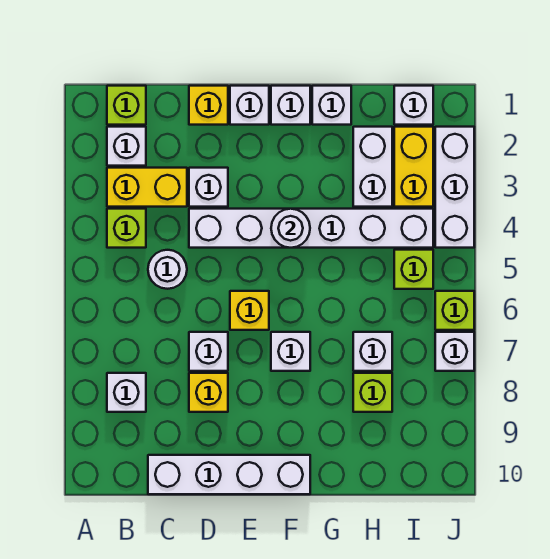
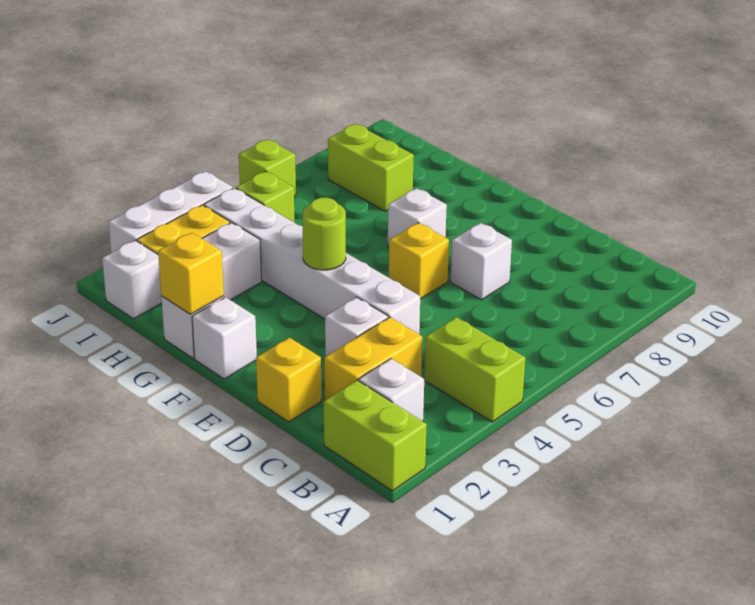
lime 1x1 brick [107,86,146,125] -> lime 1x2 brick [324,380,427,491]
yellow 1x2 brick [107,168,187,207] -> yellow 1x2 brick turned to [324,317,422,400]
lime 1x1 brick [107,209,146,248] -> lime 1x2 brick [424,317,525,422]
white 1x1 brick [107,373,146,412] -> none
white 1x1 round brick [148,250,187,289] -> none
white 1x4 brick [148,455,310,494] -> none
yellow 1x1 brick [189,373,228,412] -> yellow 1x1 brick moved to [158,233,224,315]
white 1x1 brick [230,86,269,125] -> none
white 1x1 round brick [271,209,310,248] -> lime 1x1 round brick [302,198,346,270]
white 1x1 brick [353,332,392,371] -> none
lime 1x1 brick [353,373,392,412] -> lime 1x2 brick [328,124,414,211]
white 1x1 brick [435,332,474,371] -> none

